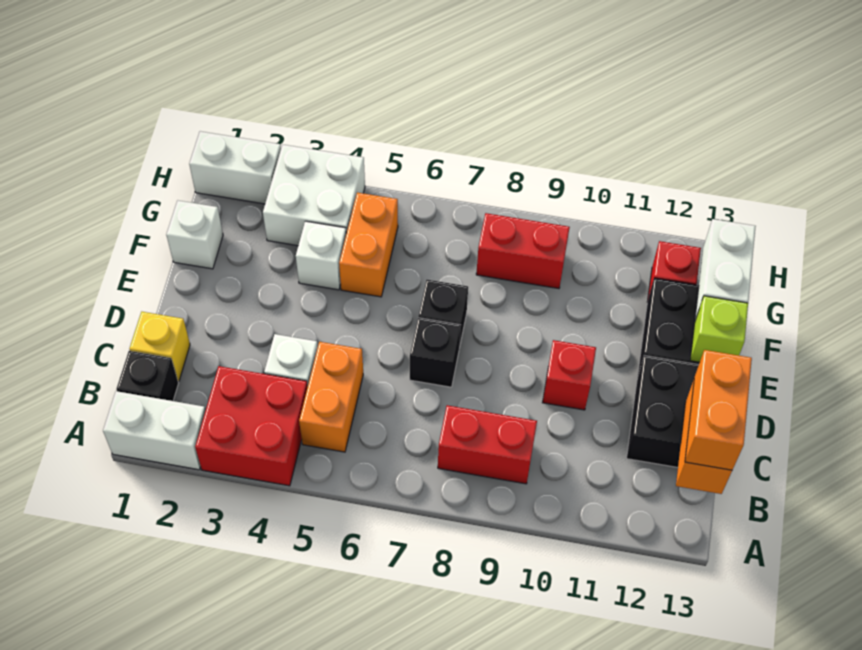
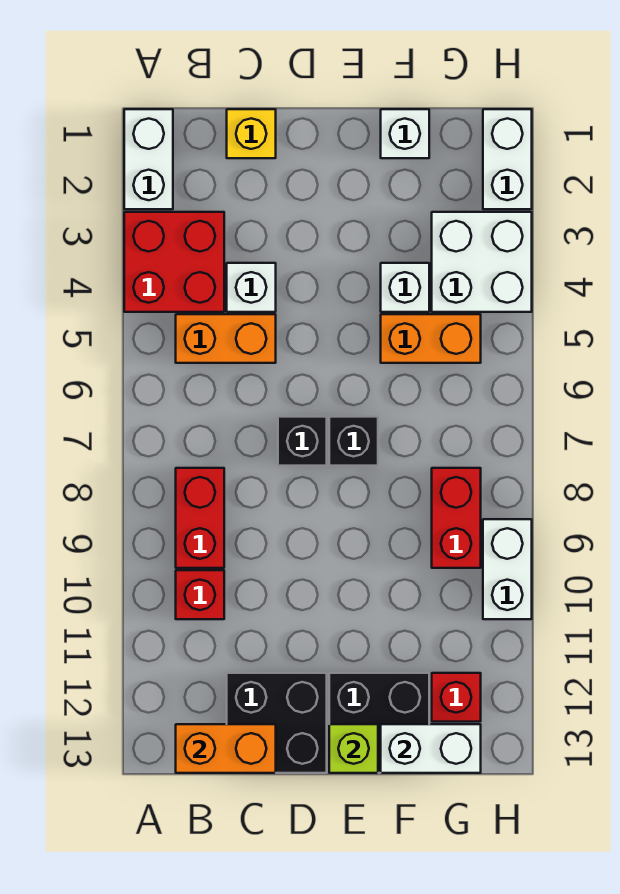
black 1x1 brick [116,351,178,401] -> none
orange 1x2 brick [685,350,752,470] -> none
red 1x1 brick [542,340,596,410] -> red 1x1 brick moved to [176,570,224,619]
none -> white 1x2 brick [483,519,532,619]

